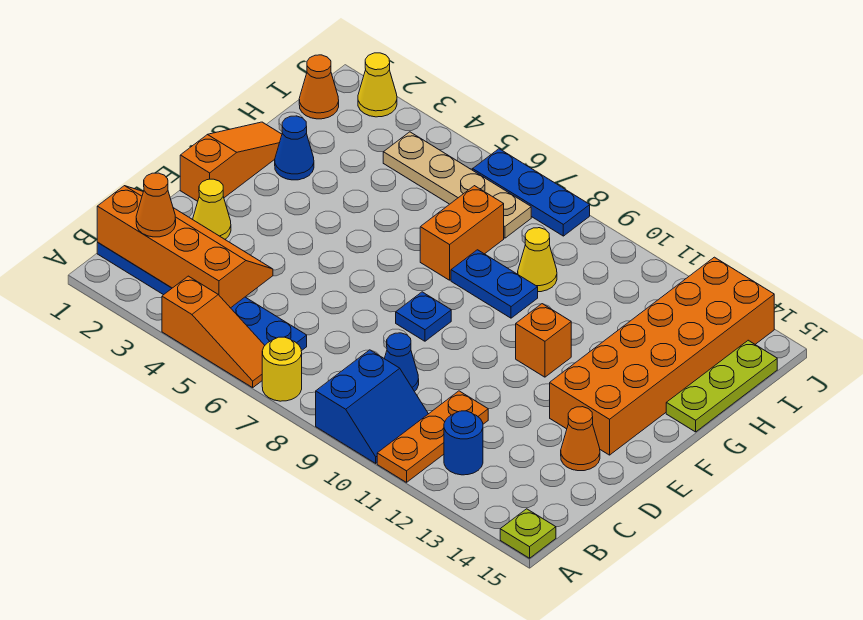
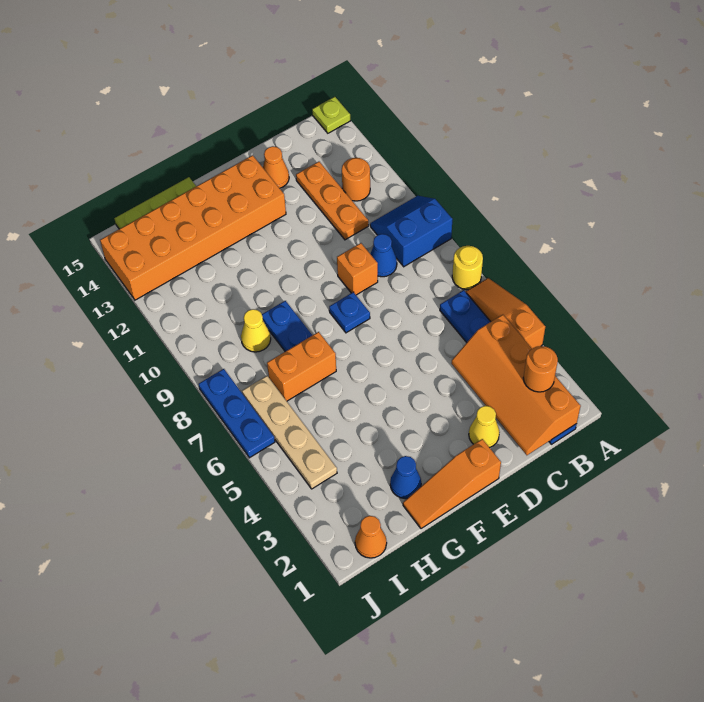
orange 1x3 plate [377,391,488,482] -> orange 1x3 plate turned to [296,162,368,240]
orange 1x1 cone [136,173,176,237] -> orange 1x1 round brick [523,346,558,392]
blue 1x1 round brick [444,411,483,475] -> orange 1x1 round brick [342,158,370,201]
orange 1x1 brick [516,304,571,377] -> orange 1x1 brick moved to [337,243,378,295]
yellow 1x1 cone [358,53,397,117] -> none

